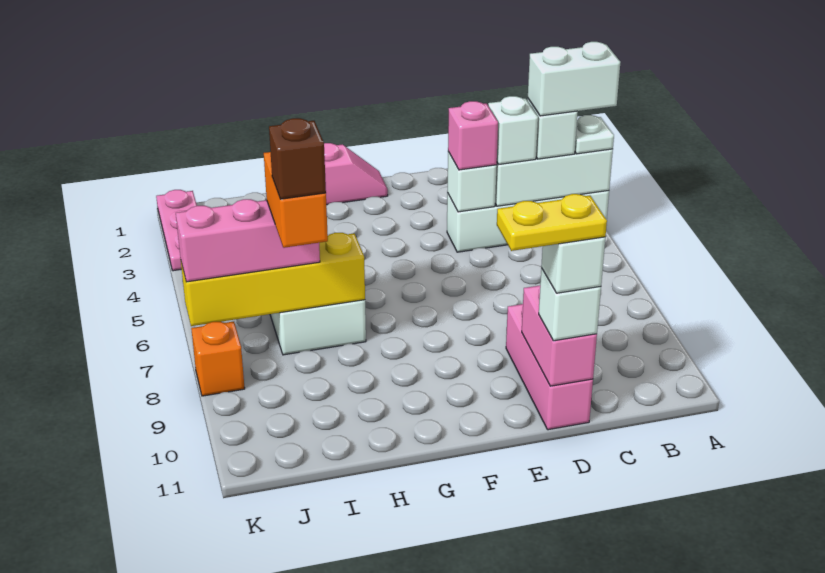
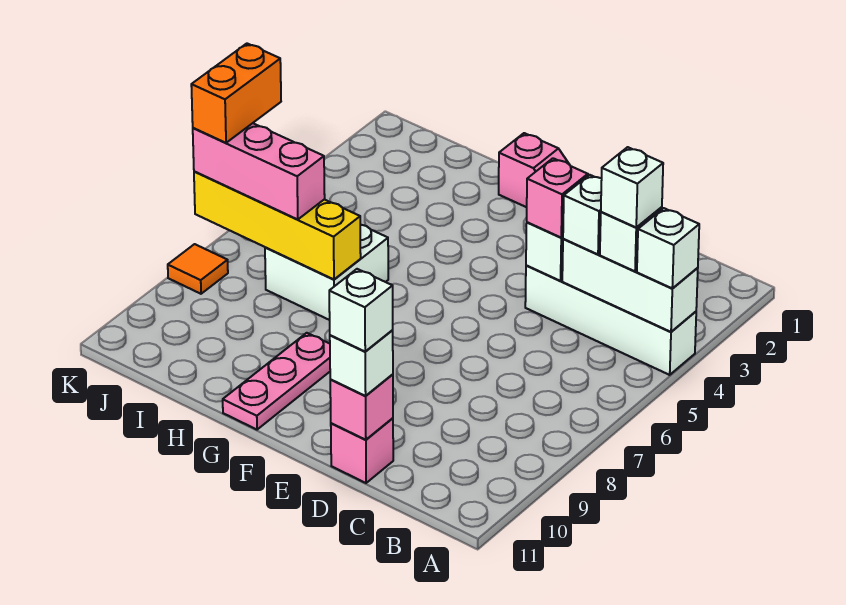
white 1x1 plate [575,115,614,154] -> white 1x1 brick [637,208,699,289]
white 1x2 brick [528,42,620,116] -> white 1x1 brick [601,147,663,228]
pink 1x3 brick [506,304,593,430] -> pink 1x1 brick [331,418,393,483]
pink 1x2 brick [522,286,597,386] -> pink 1x1 brick [330,374,393,440]
yellow 1x2 plate [497,194,607,251] -> none
orange 1x2 brick [264,152,328,248] -> orange 1x2 brick moved to [191,44,281,143]
brown 1x1 brick [269,118,326,199] -> none
pink 1x3 plate [156,190,197,271] -> pink 1x3 plate moved to [223,333,330,430]
orange 1x1 brick [191,322,245,396] -> orange 1x1 tile [168,244,228,294]

